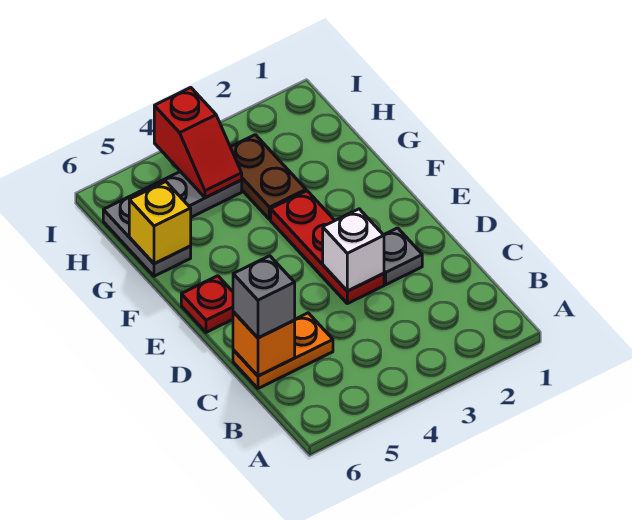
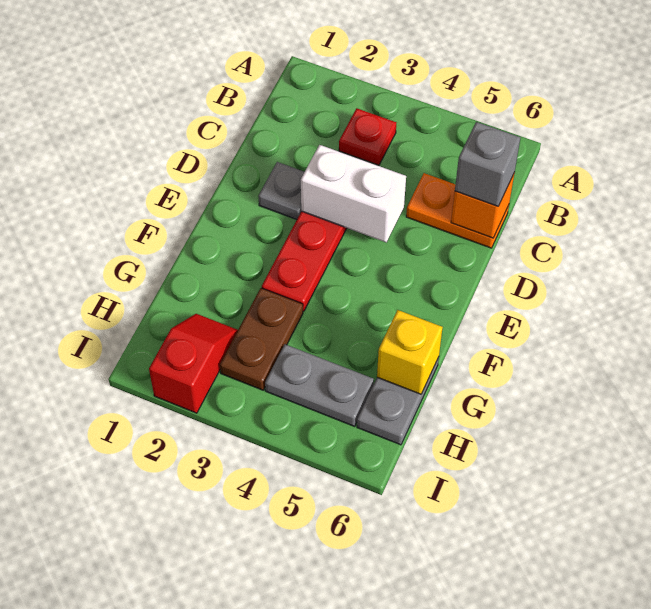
white 1x1 brick [323,209,384,291] -> white 1x2 brick [301,145,406,243]
red 1x1 plate [181,276,233,332] -> red 1x1 plate moved to [339,108,396,165]
red 1x2 slope [154,88,242,198] -> red 1x2 slope moved to [149,314,238,413]

